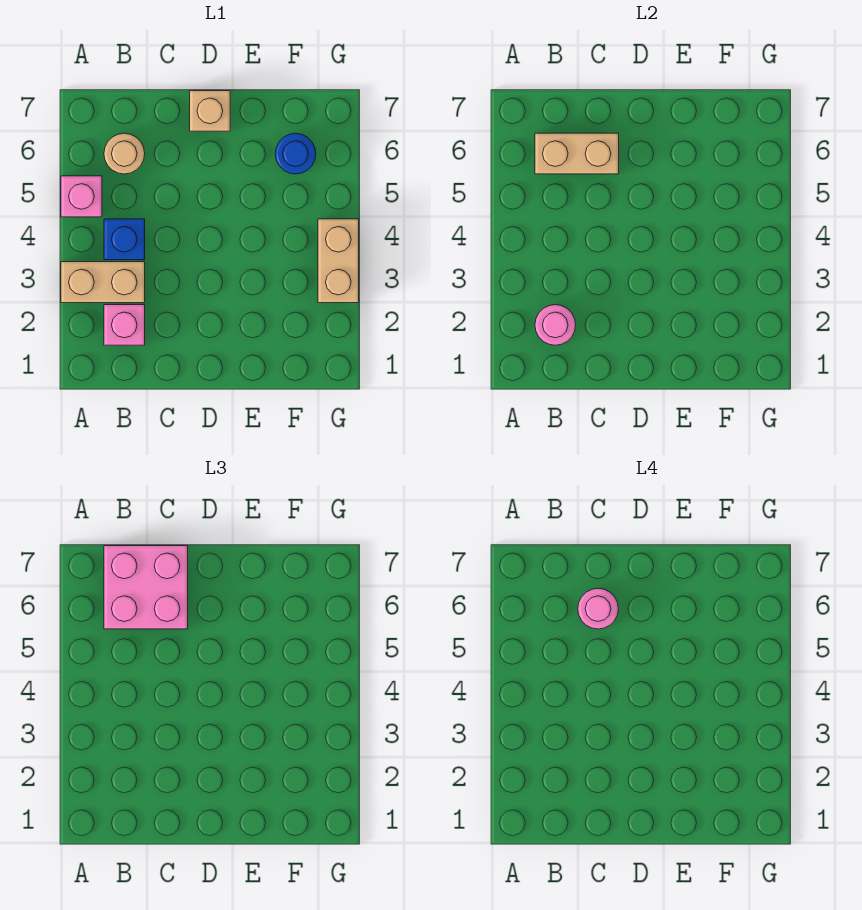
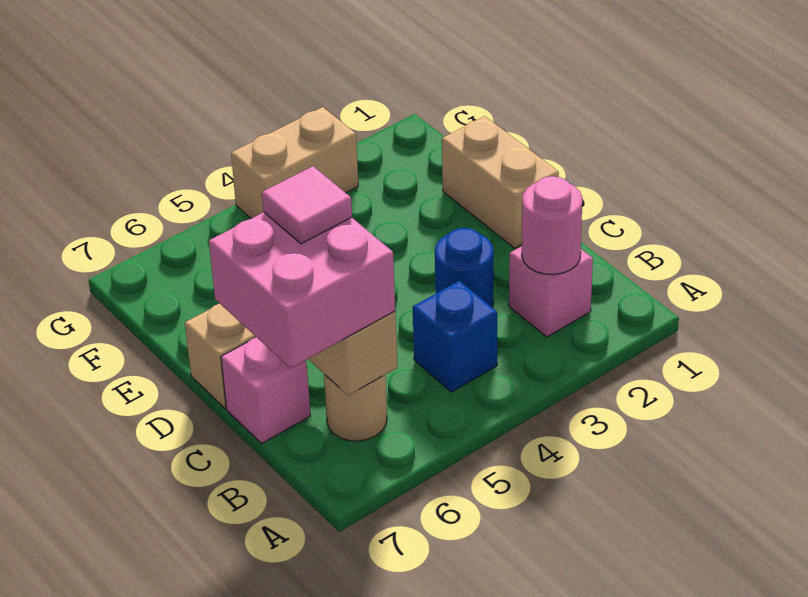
tan 1x2 brick [61,262,145,303] -> tan 1x2 brick moved to [442,116,559,248]
pink 1x1 brick [61,176,102,217] -> pink 1x1 brick moved to [221,337,311,443]
pink 1x1 round brick [578,588,618,629] -> pink 1x1 tile [262,166,352,244]
blue 1x1 round brick [275,133,316,174] -> blue 1x1 round brick moved to [435,228,493,308]

